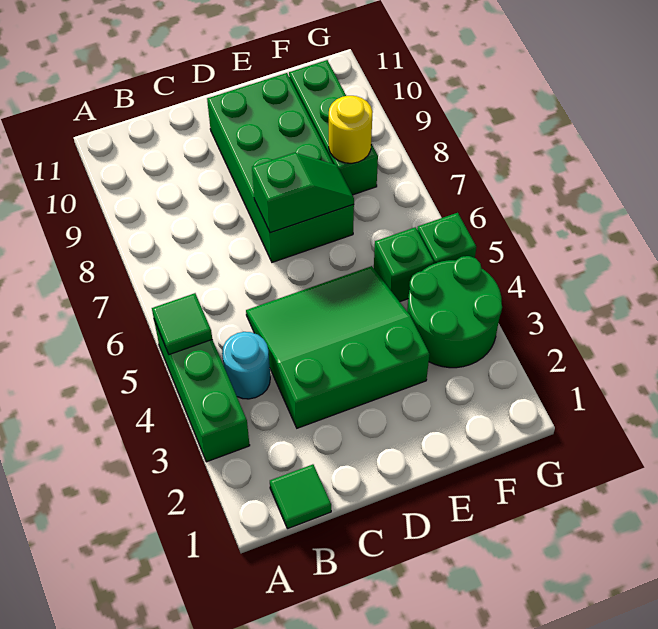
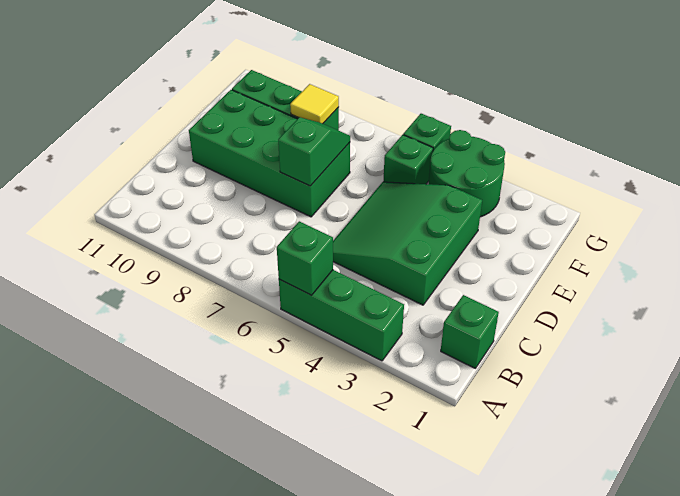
green 1x1 tile [152,293,212,355] -> green 1x1 brick [277,221,333,295]
green 1x1 tile [270,464,331,529] -> green 1x1 brick [441,295,499,368]
cyan 1x1 round brick [222,332,270,399] -> none
yellow 1x1 round brick [329,96,373,163] -> yellow 1x1 tile [290,84,339,124]

